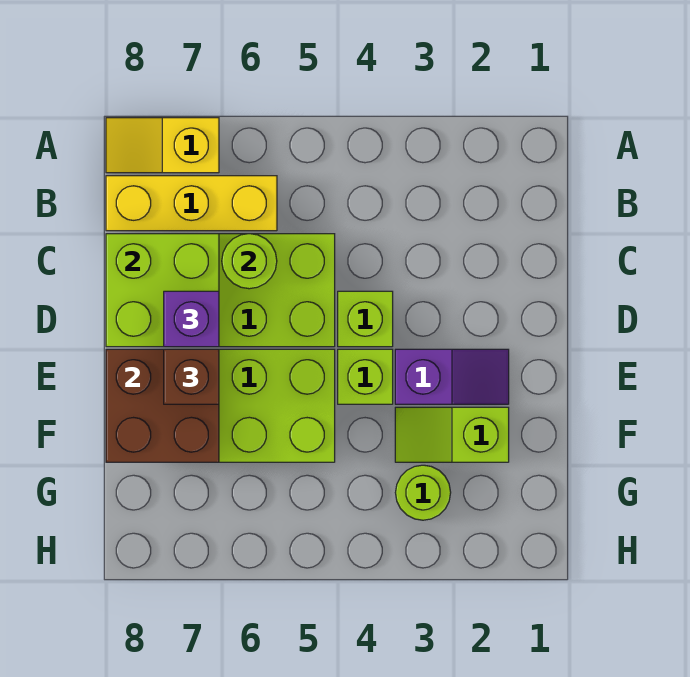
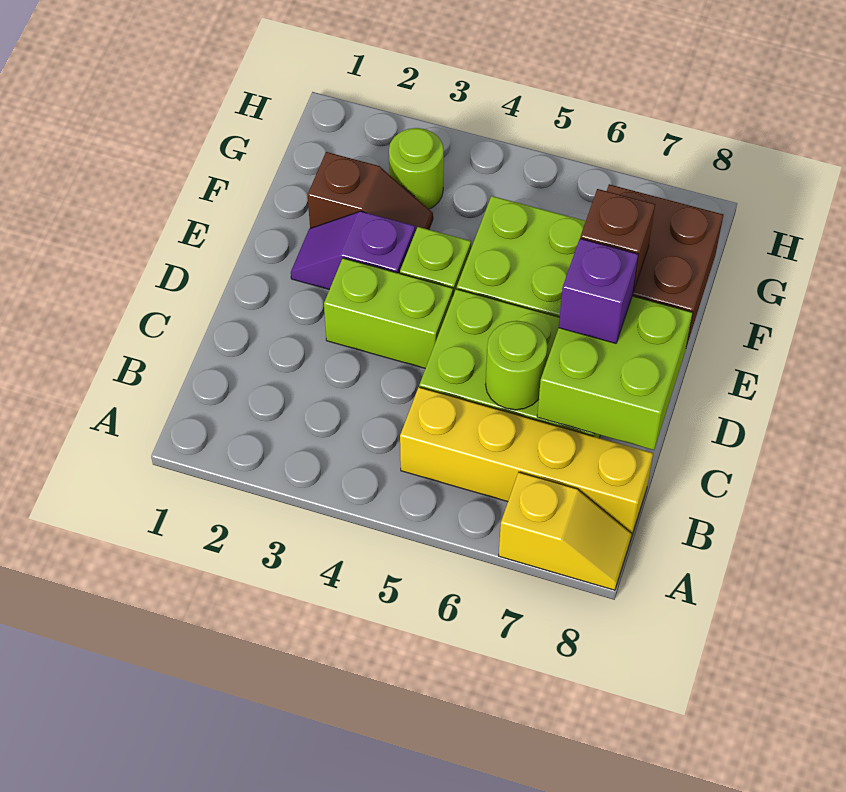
yellow 1x3 brick [106,176,277,231] -> yellow 1x4 brick [400,387,653,537]
lime 1x1 brick [338,291,393,347] -> lime 1x2 brick [324,258,453,368]
lime 1x2 slope [395,407,509,462] -> brown 1x2 slope [308,152,433,232]

